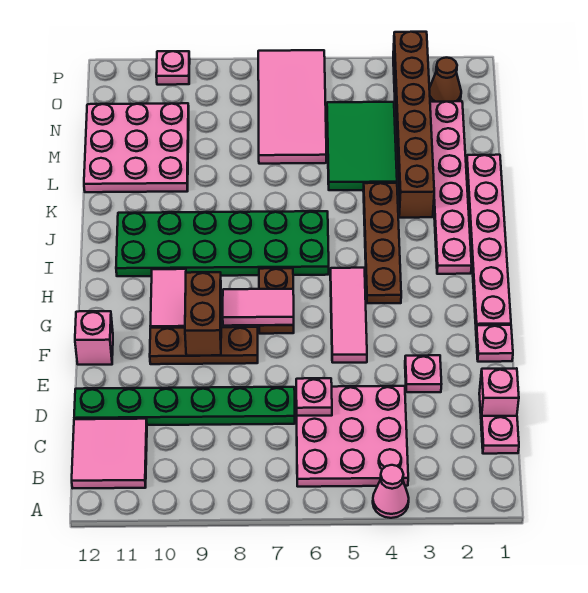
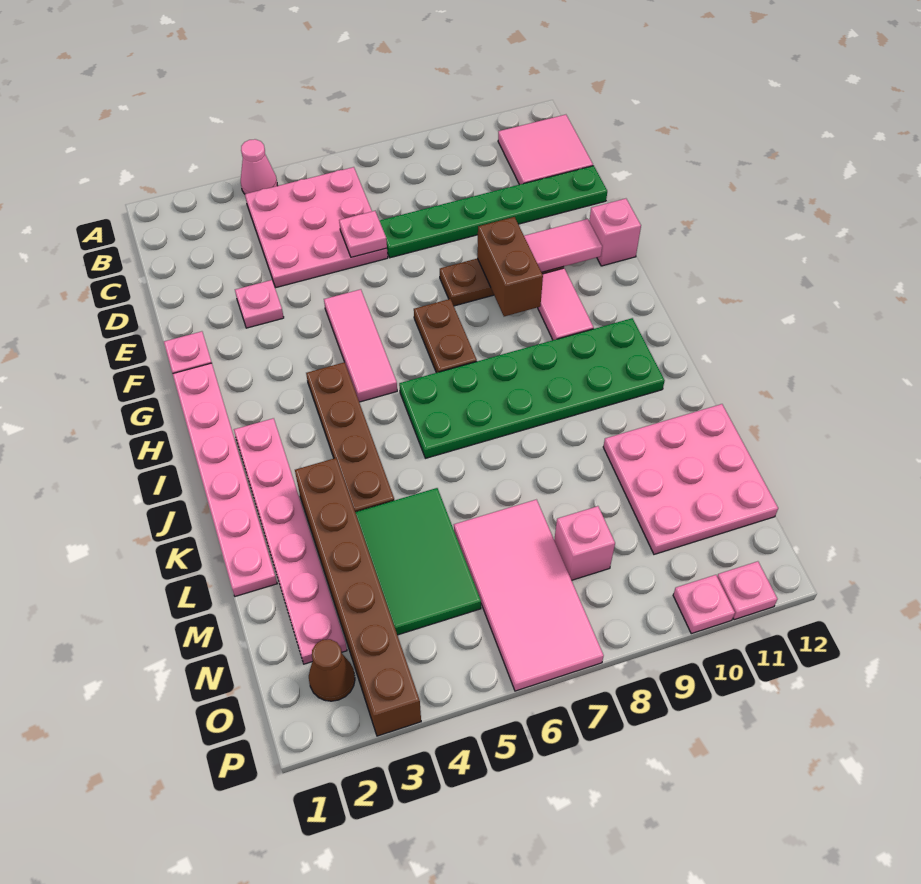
pink 1x1 plate [481,416,519,454] -> pink 1x1 plate moved to [717,561,777,620]
pink 1x1 brick [479,368,519,420] -> pink 1x1 brick moved to [554,506,615,580]
pink 1x2 tile [223,289,294,326] -> pink 1x2 tile moved to [524,219,602,272]

